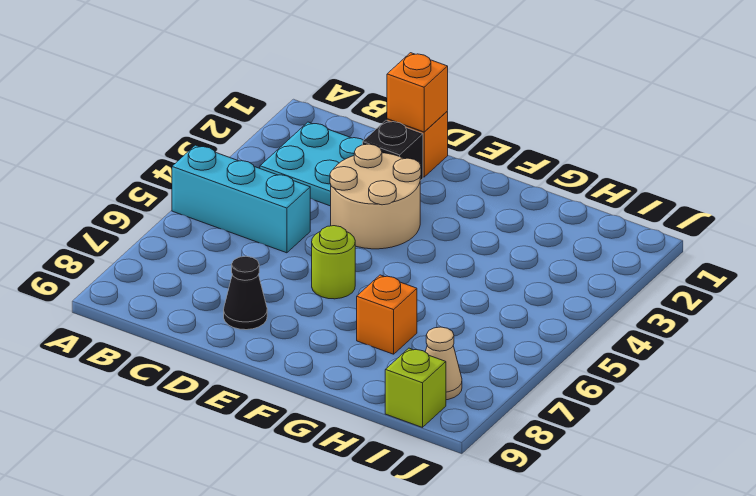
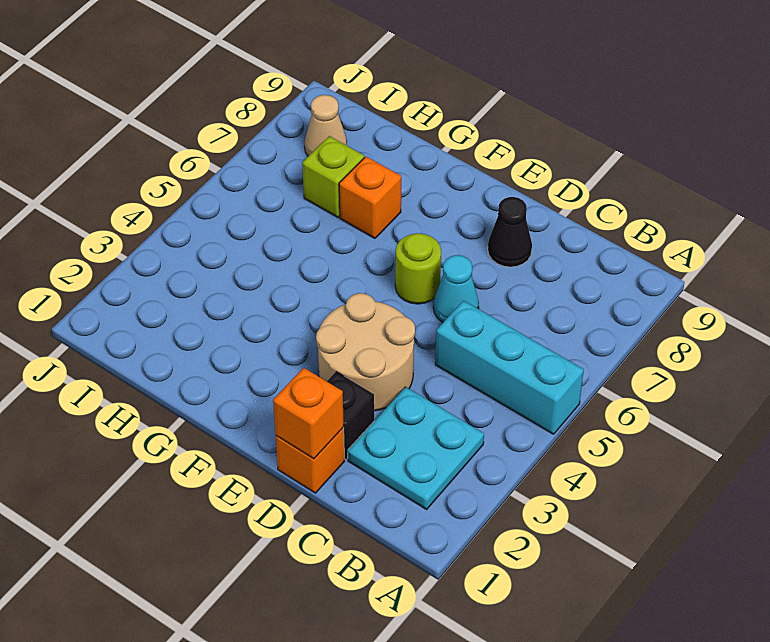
none -> cyan 1x1 cone [433,255,479,322]
lime 1x1 brick [385,348,446,427] -> lime 1x1 brick moved to [302,136,364,218]

